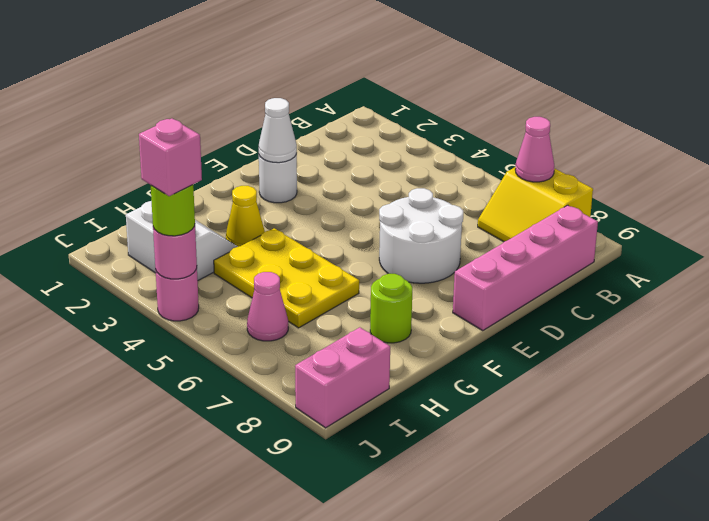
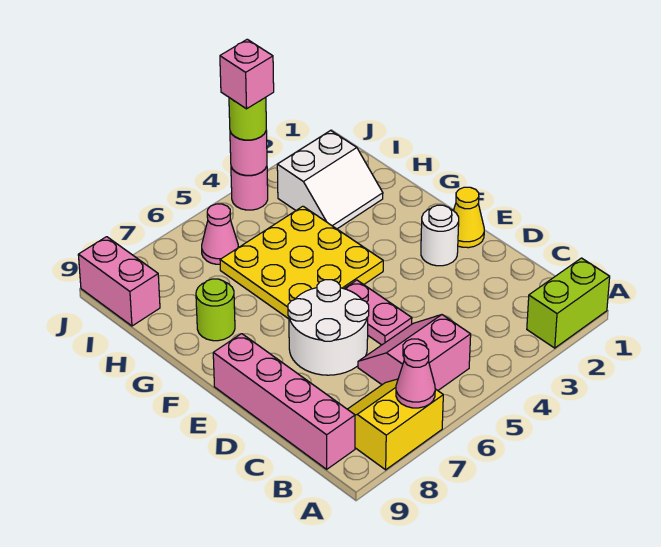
none -> lime 1x2 brick [527,258,610,348]
none -> pink 2x2 slope [358,315,471,390]
none -> pink 1x2 plate [344,280,412,345]
white 1x1 cone [259,98,297,163] -> none
yellow 1x1 cone [226,186,265,247] -> yellow 1x1 cone moved to [453,187,484,248]
yellow 2x3 plate [214,228,359,328] -> yellow 3x3 plate [220,206,383,319]

